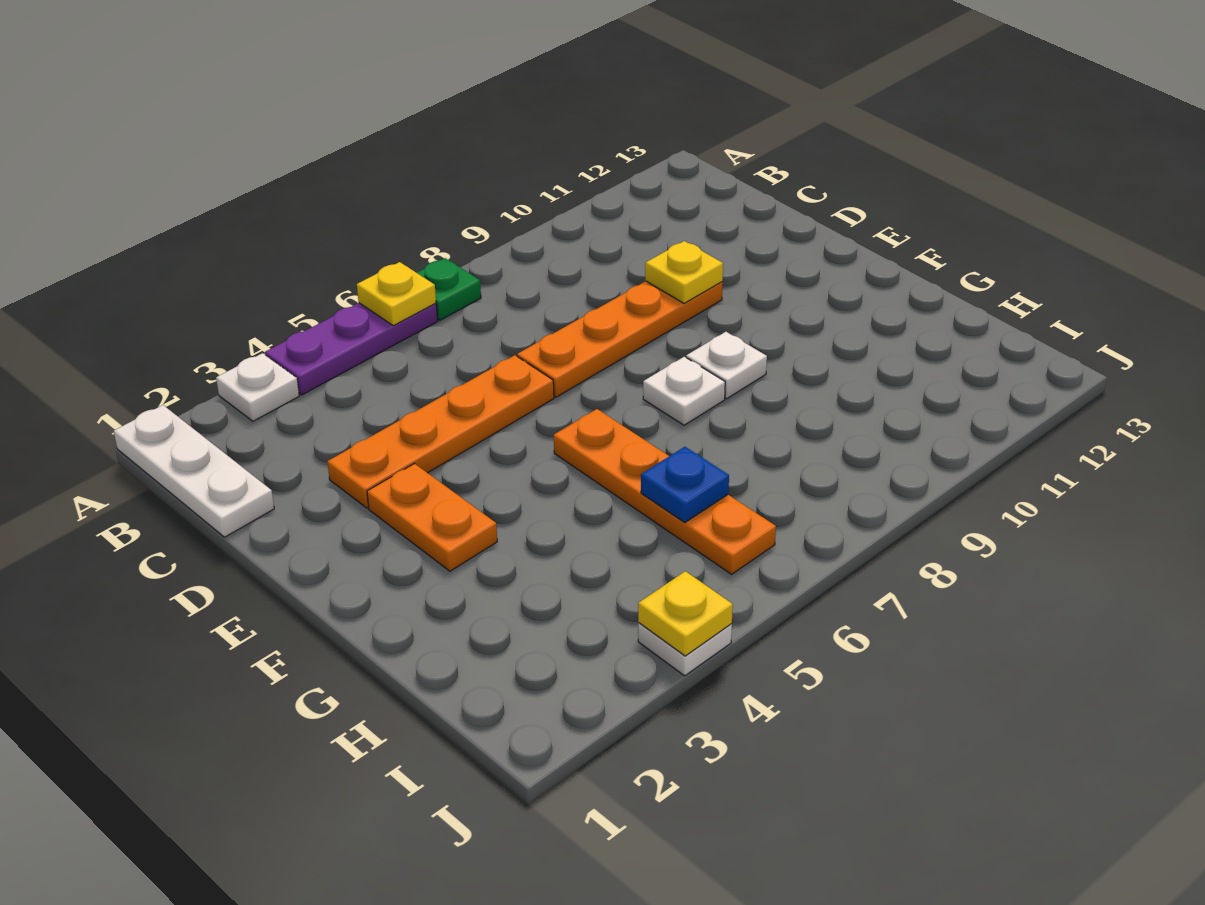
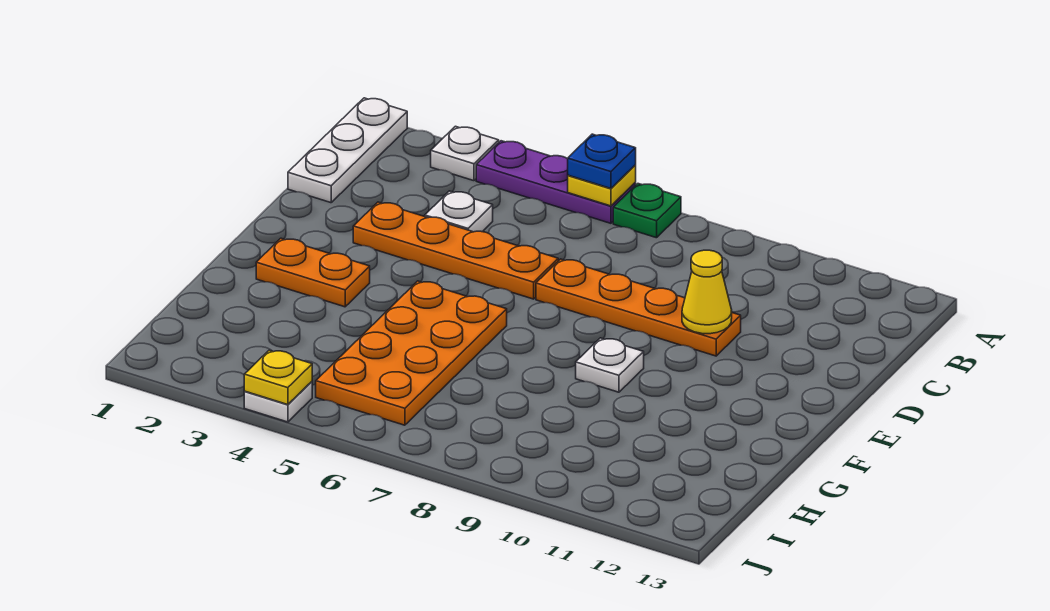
yellow 1x1 plate [645,241,723,303] -> yellow 1x1 cone [682,250,732,334]
orange 1x2 plate [367,464,497,571] -> orange 1x2 plate turned to [256,238,370,307]
orange 1x4 plate [554,409,776,574] -> orange 2x4 plate [316,281,507,425]
white 1x1 plate [643,357,725,425] -> white 1x1 plate moved to [425,191,493,232]
blue 1x1 plate [641,447,729,522] -> blue 1x1 plate moved to [568,134,636,188]

